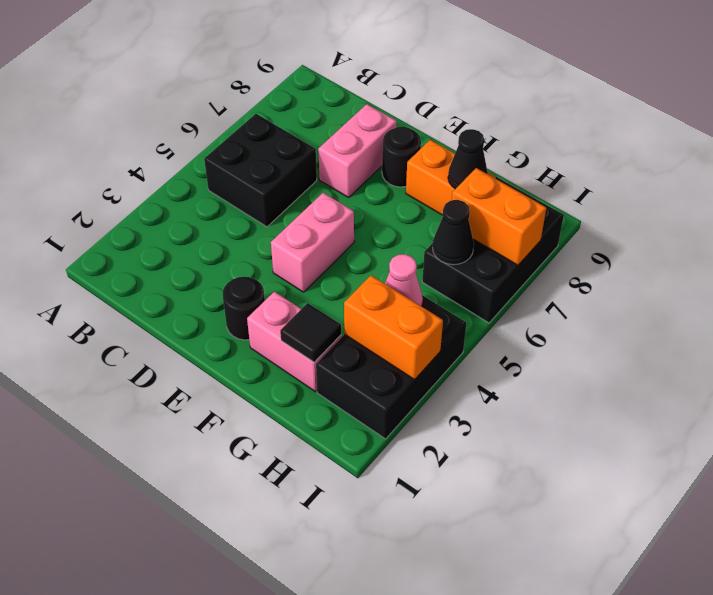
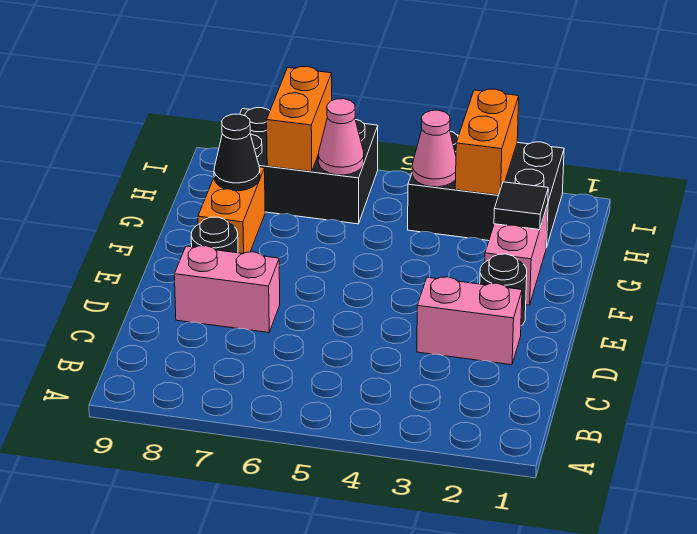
black 2x2 brick [204,114,317,227] -> none
pink 1x2 brick [271,193,354,292] -> pink 1x2 brick moved to [417,277,522,365]
black 1x1 cone [433,200,474,265] -> pink 1x1 cone [318,99,364,175]

